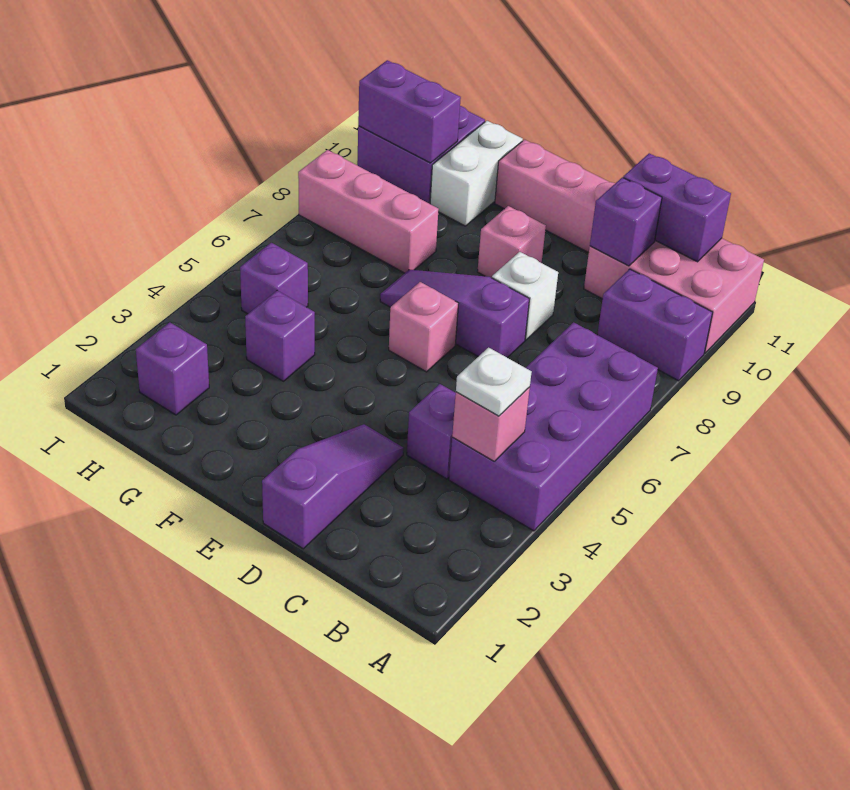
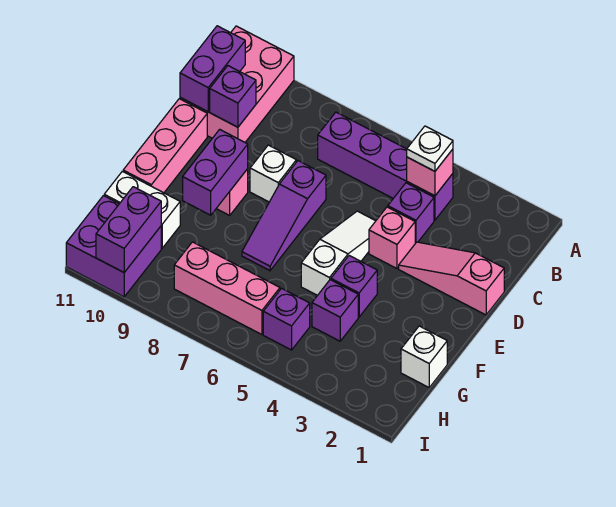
purple 2x4 brick [449,322,658,531] -> purple 1x4 brick [318,112,453,220]
purple 1x2 brick [597,269,713,381] -> purple 1x2 brick moved to [183,129,248,215]
purple 1x3 slope [262,424,404,549] -> pink 1x3 slope [399,242,504,315]
none -> white 1x3 slope [301,211,375,295]
pink 1x1 brick [389,282,459,372] -> pink 1x1 brick moved to [369,207,415,268]
none -> white 1x1 brick [401,326,447,387]
pink 1x3 brick [298,150,439,273] -> pink 1x3 brick turned to [174,242,280,335]
purple 1x1 brick [136,322,209,415] -> purple 1x1 brick moved to [331,256,377,317]

